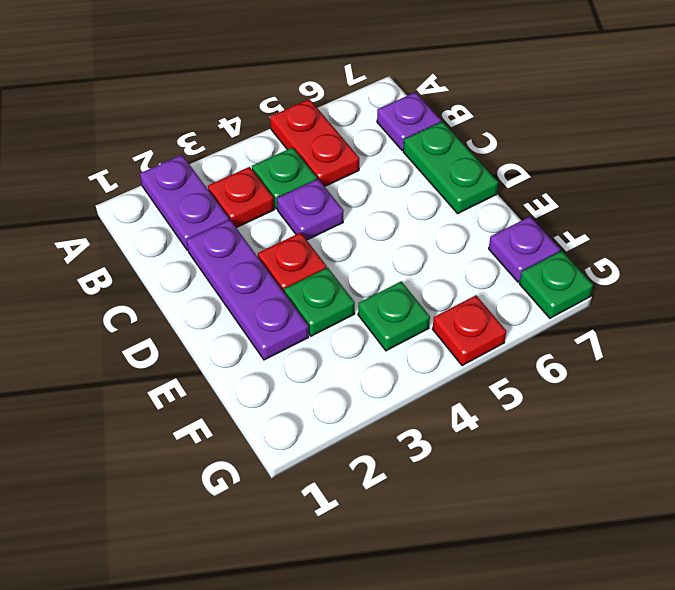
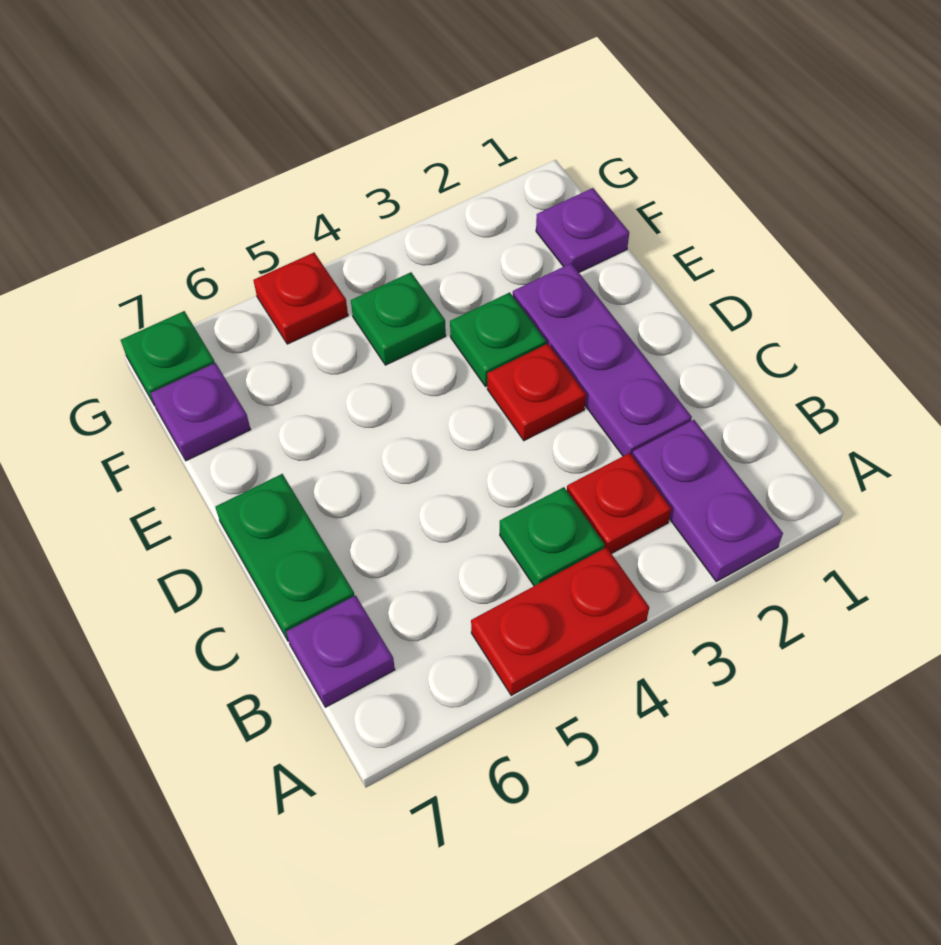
red 1x2 plate [270,99,359,187] -> red 1x2 plate turned to [471,547,649,695]
purple 1x1 plate [277,179,344,240] -> purple 1x1 plate moved to [536,188,629,272]

